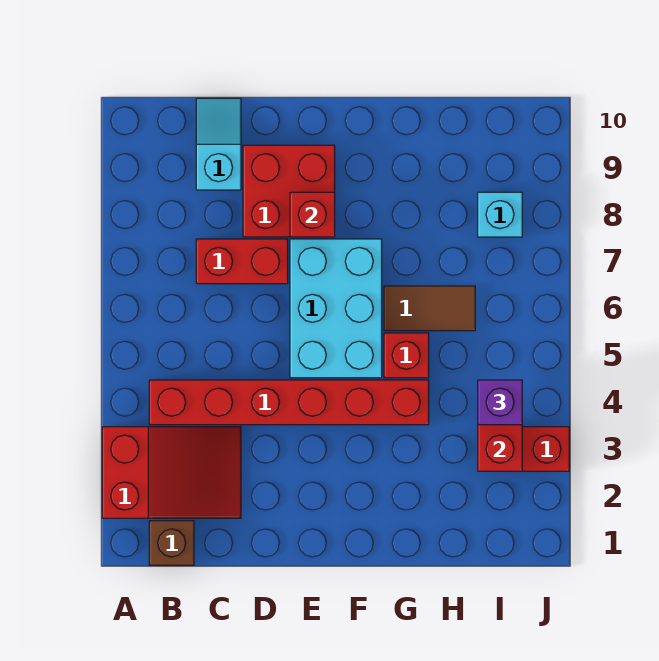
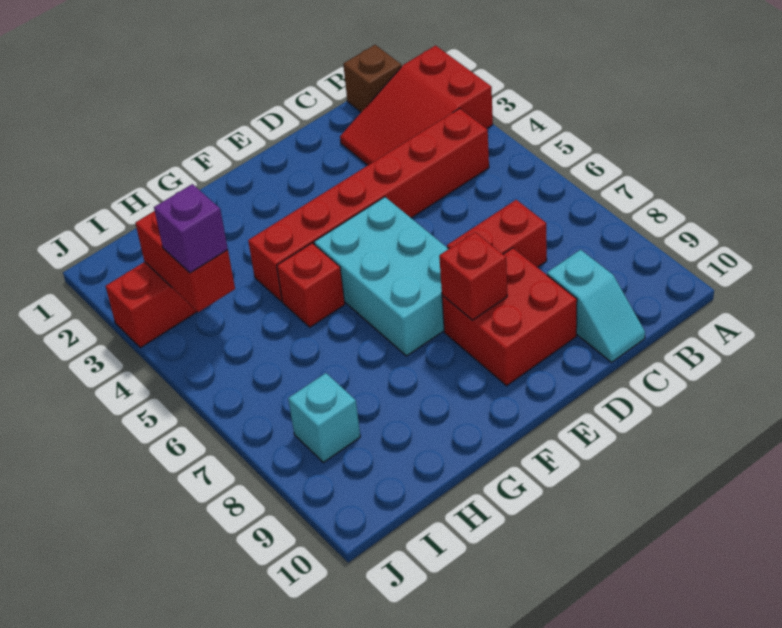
brown 1x2 tile [384,286,475,331] -> none

